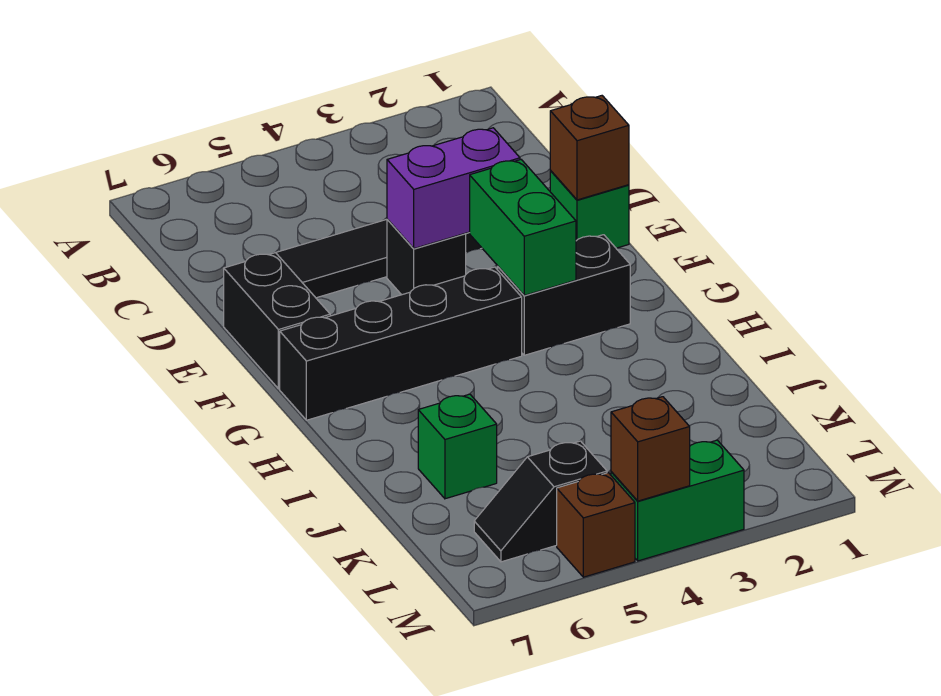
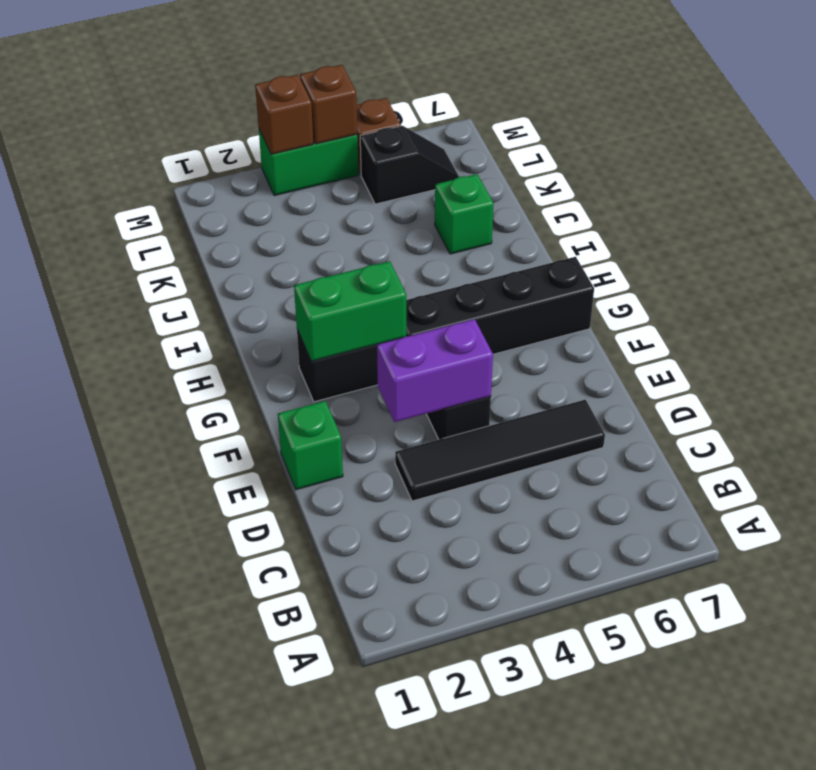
brown 1x1 brick [550,96,629,200] -> brown 1x1 brick moved to [255,75,313,154]
black 1x2 brick [224,253,330,389] -> none
green 1x2 brick [470,160,576,295] -> green 1x2 brick turned to [294,261,406,361]

